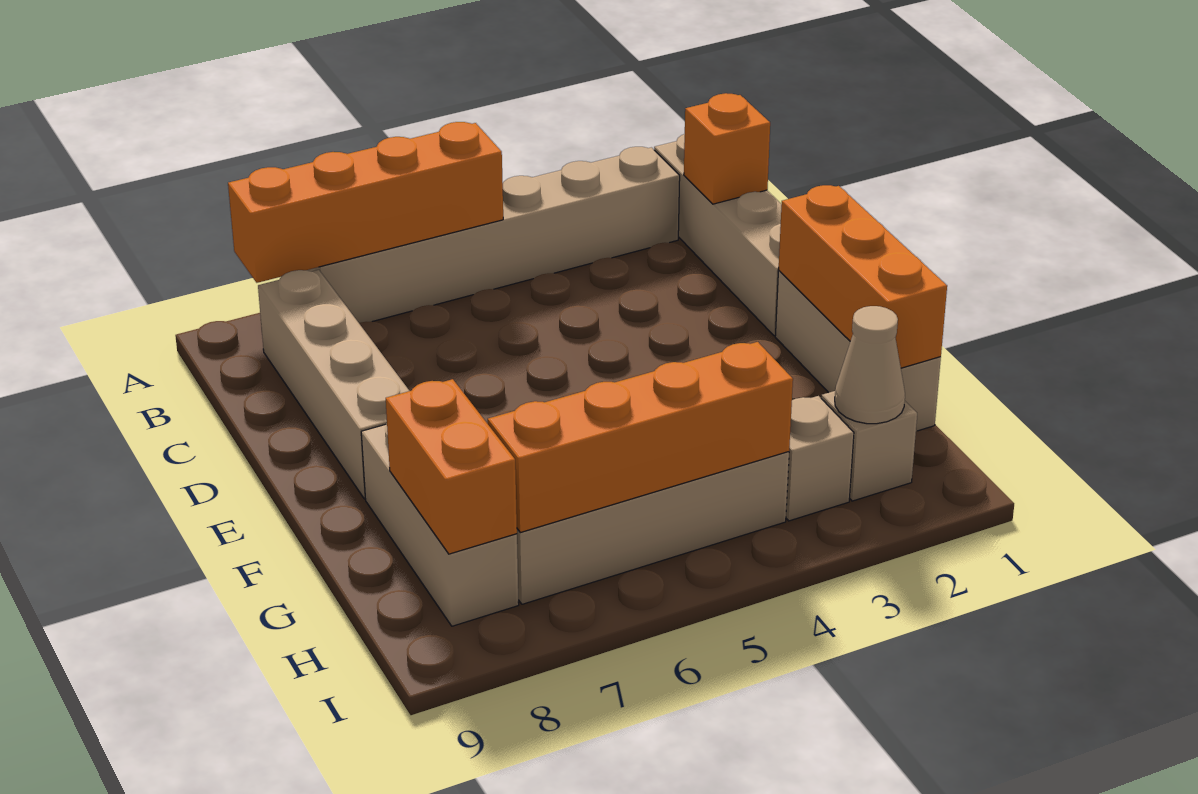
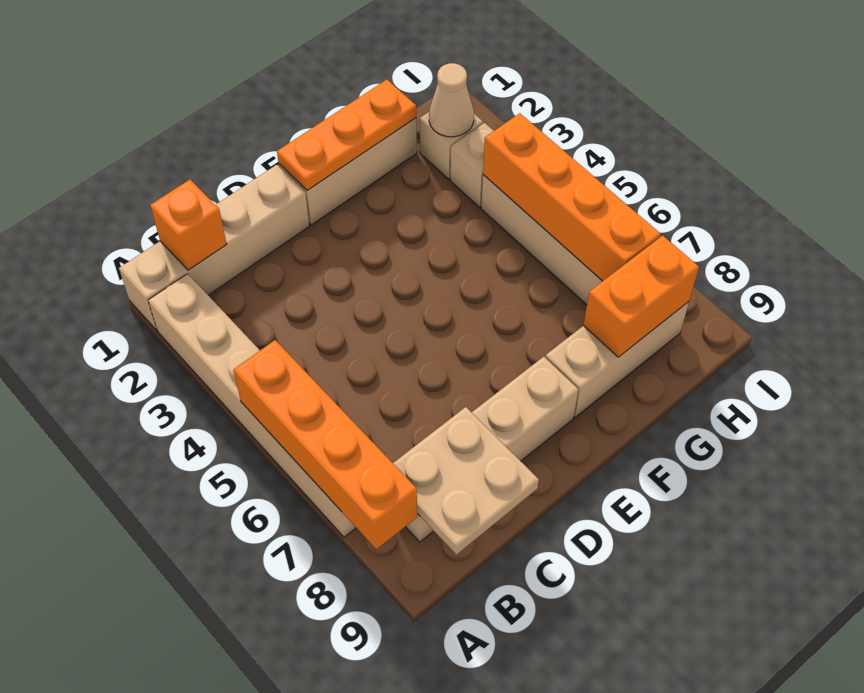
none -> tan 2x2 plate [393,407,539,555]
orange 1x3 brick [779,185,947,368] -> orange 1x3 plate [277,80,416,191]

